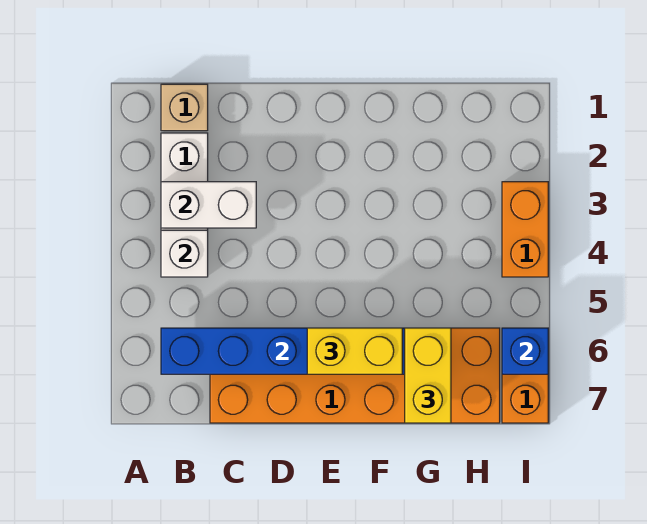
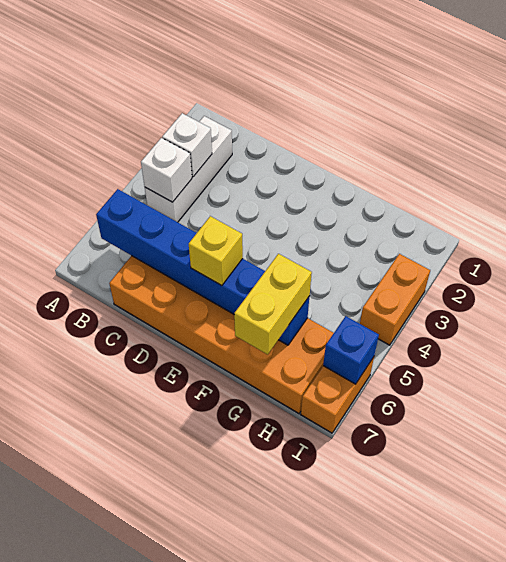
tan 1x1 brick [161,84,208,131] -> none
white 1x2 brick [161,182,256,228] -> white 1x1 brick [162,113,212,177]
yellow 1x2 brick [307,328,402,374] -> yellow 1x1 brick [189,216,243,286]

